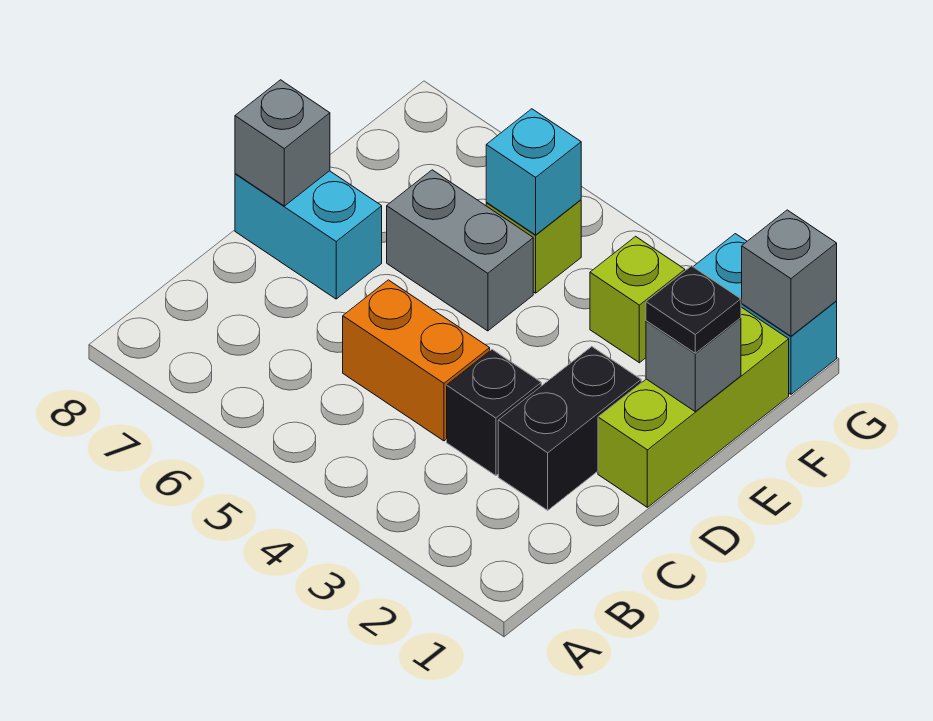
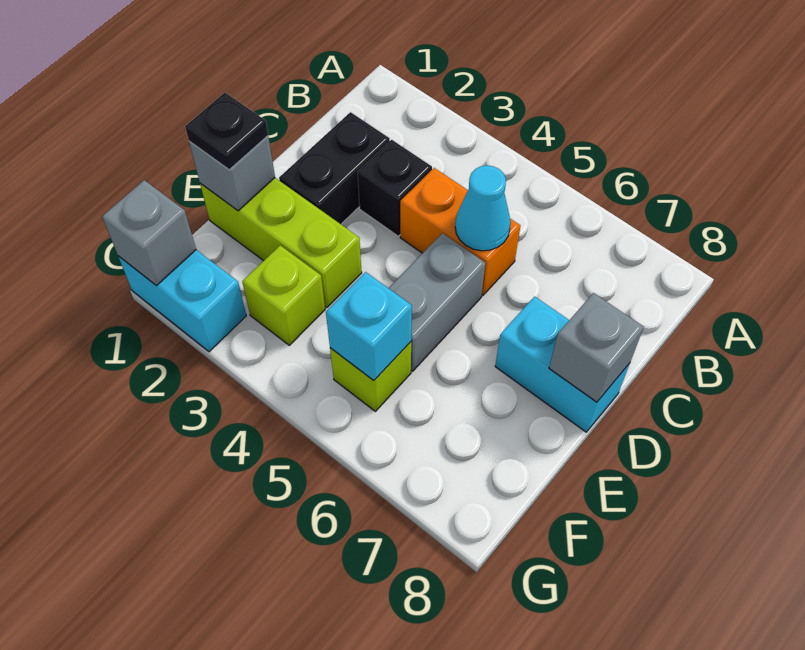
none -> cyan 1x1 cone [455,166,511,251]
lime 1x3 brick [598,307,789,507] -> lime 1x3 brick turned to [200,178,362,308]
grey 1x2 brick [387,170,533,331] -> grey 1x2 brick turned to [389,233,485,371]

